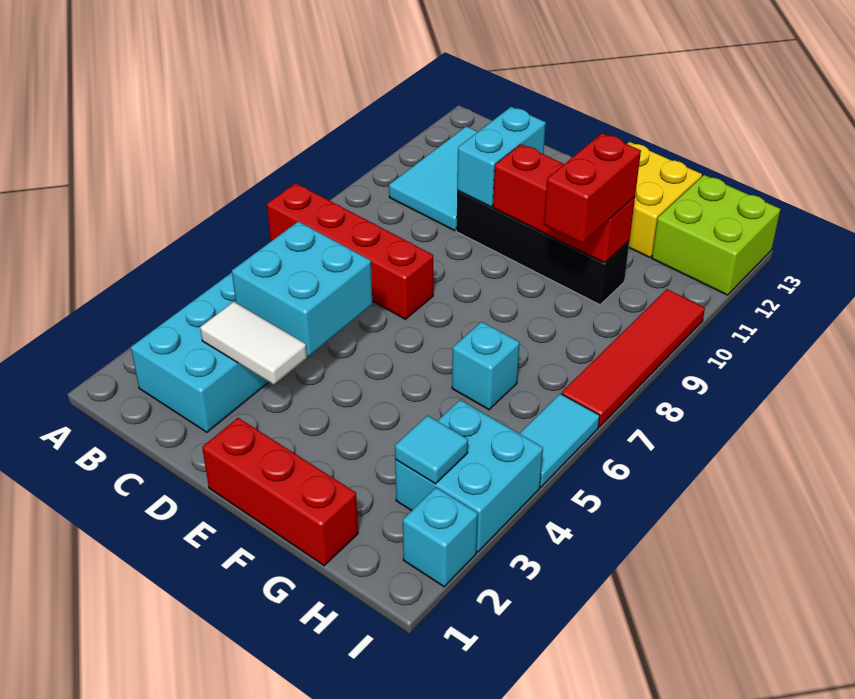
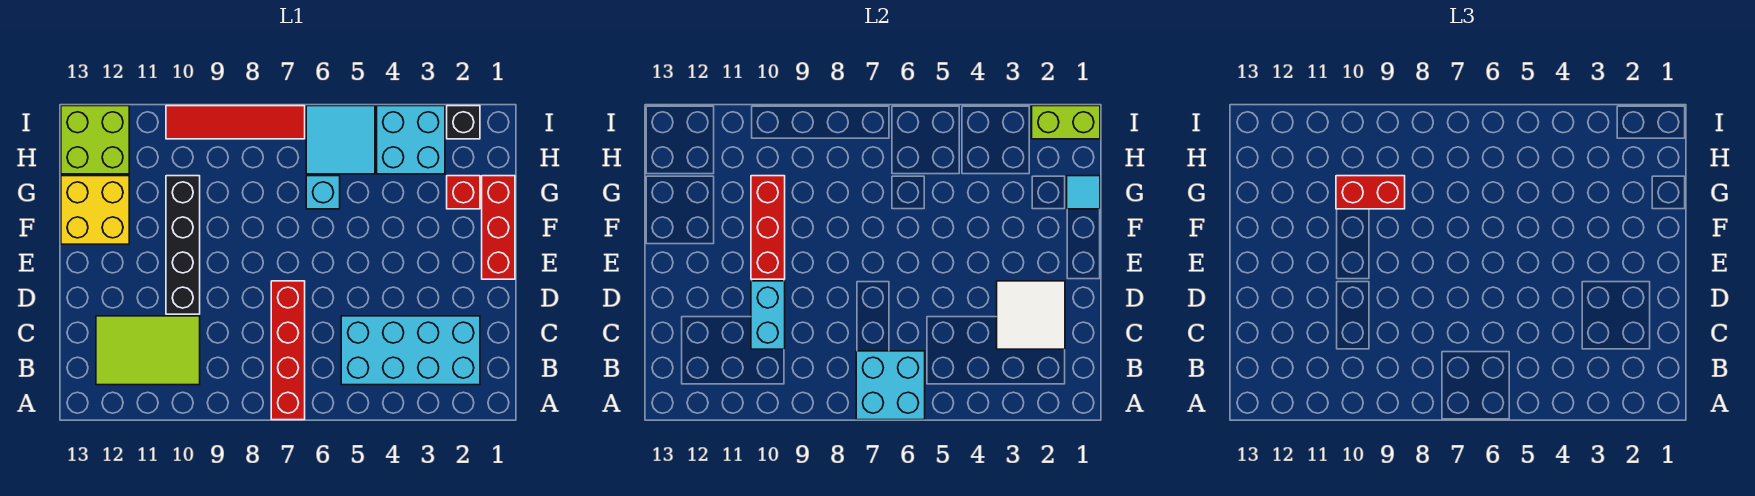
cyan 2x3 tile [389,126,478,231] -> lime 2x3 tile [96,316,200,385]
white 1x2 tile [200,302,307,385] -> white 2x2 tile [997,281,1065,349]
cyan 2x2 brick [232,221,372,356] -> cyan 2x2 brick moved to [856,351,925,420]
cyan 1x2 brick [457,107,546,207] -> cyan 1x2 brick turned to [751,281,785,349]
none -> red 1x1 brick [447,176,480,209]
cyan 1x1 tile [395,416,468,484] -> cyan 1x1 tile moved to [1067,176,1100,209]
none -> lime 1x2 brick [1032,106,1100,139]
cyan 1x1 brick [403,488,478,587] -> black 1x1 brick [447,106,480,139]
cyan 1x2 tile [519,394,600,487] -> cyan 2x2 tile [306,106,375,174]

